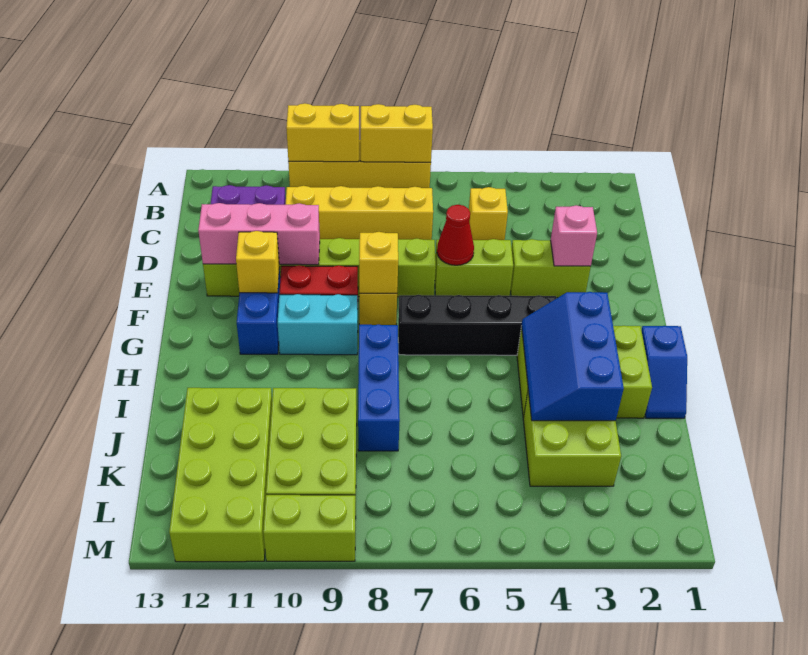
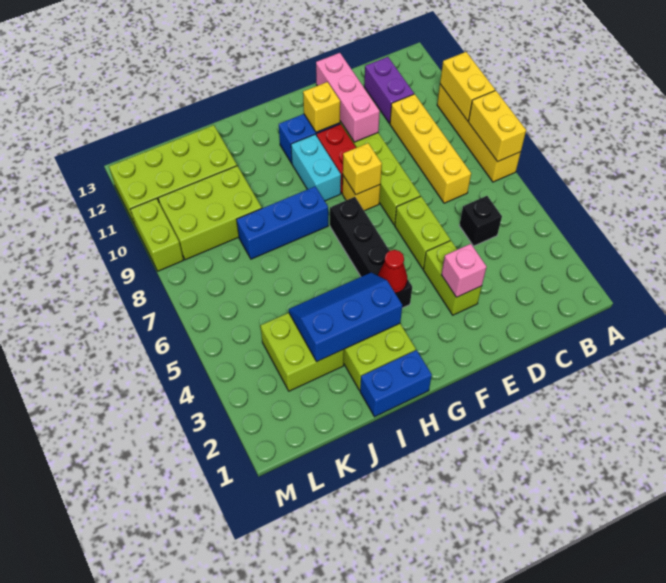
yellow 1x1 brick [469,187,508,240] -> black 1x1 brick [459,196,502,246]
red 1x1 cone [437,205,474,265] -> red 1x1 cone moved to [378,250,407,293]
blue 1x2 slope [641,326,687,418] -> blue 1x2 brick [360,350,432,417]

